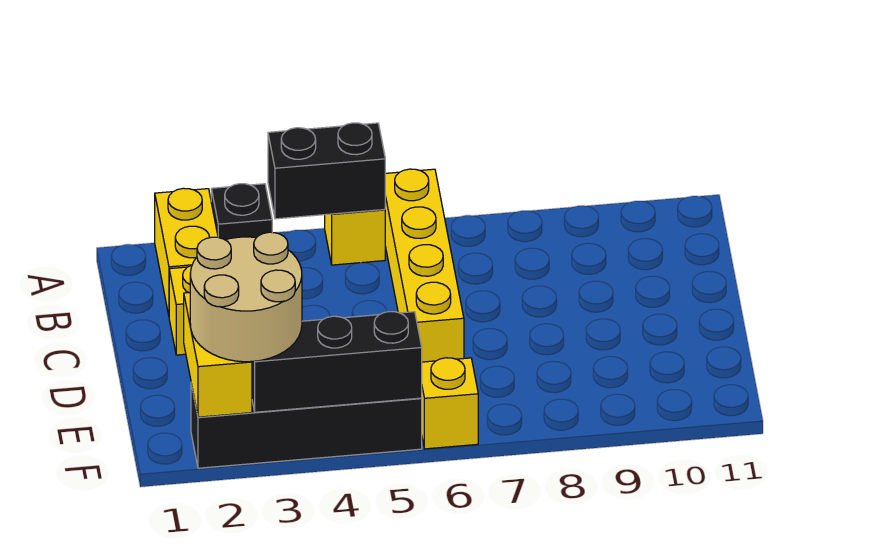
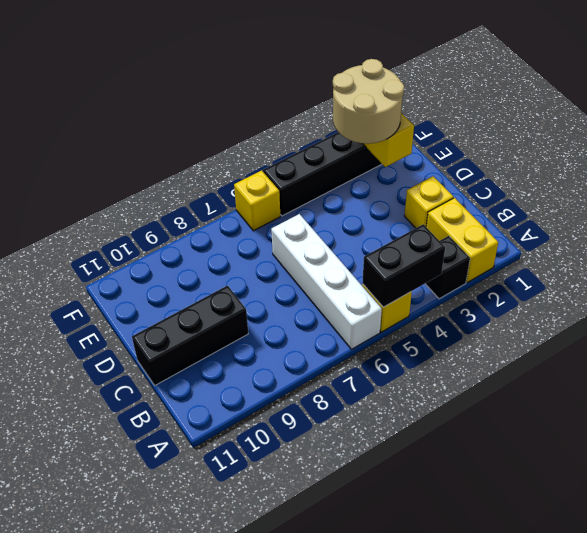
yellow 1x4 brick [385,169,464,362] -> white 1x4 brick [271,214,382,349]
black 1x3 brick [252,312,422,412] -> black 1x3 brick moved to [132,286,248,385]

